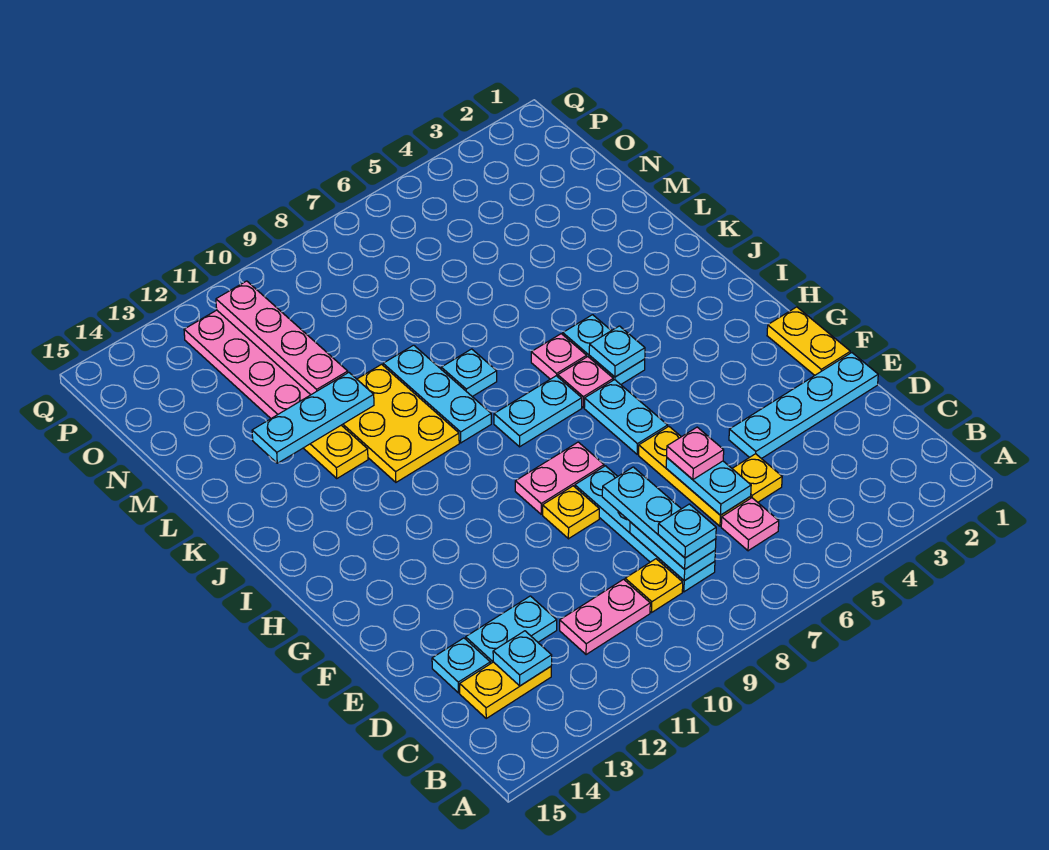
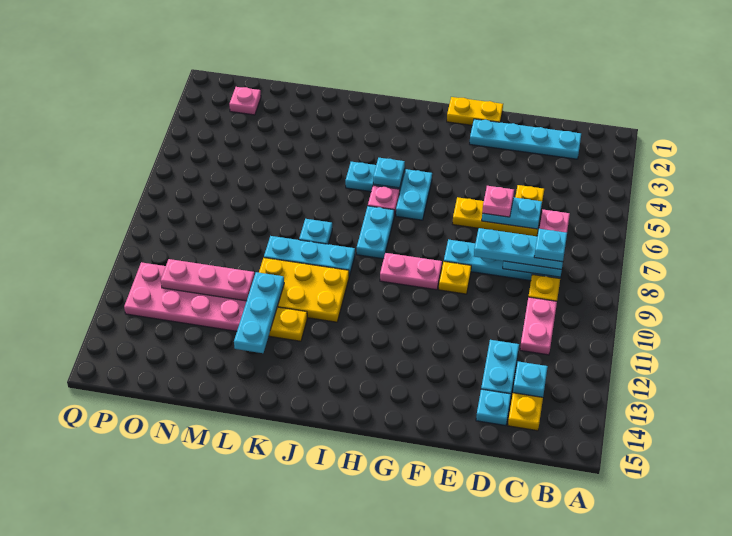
cyan 1x4 plate [729,353,878,459] -> cyan 1x4 plate turned to [470,119,581,159]
cyan 1x2 plate [584,380,668,454] -> cyan 1x2 plate turned to [396,169,432,220]
pink 1x2 plate [515,442,604,514] -> pink 1x2 plate turned to [380,253,442,290]
pink 1x1 plate [531,334,587,379] -> pink 1x1 plate moved to [229,87,261,115]
pink 1x4 plate [216,281,348,395] -> pink 1x3 plate [161,259,255,301]

